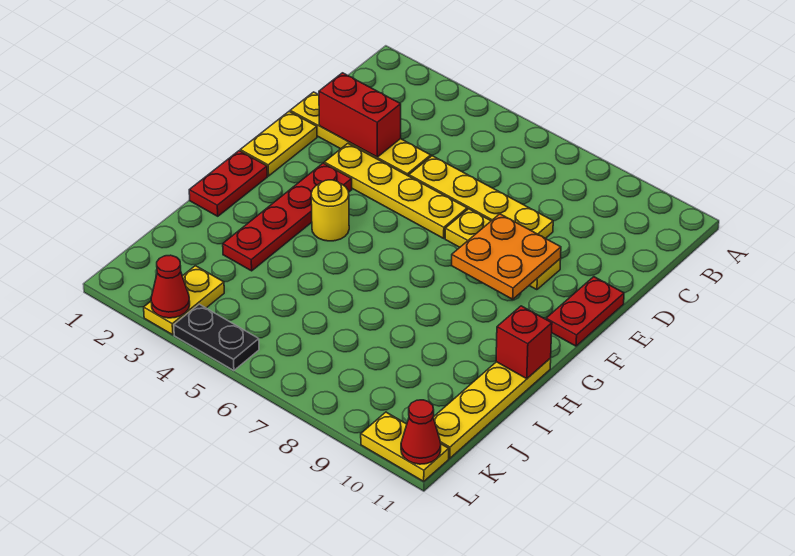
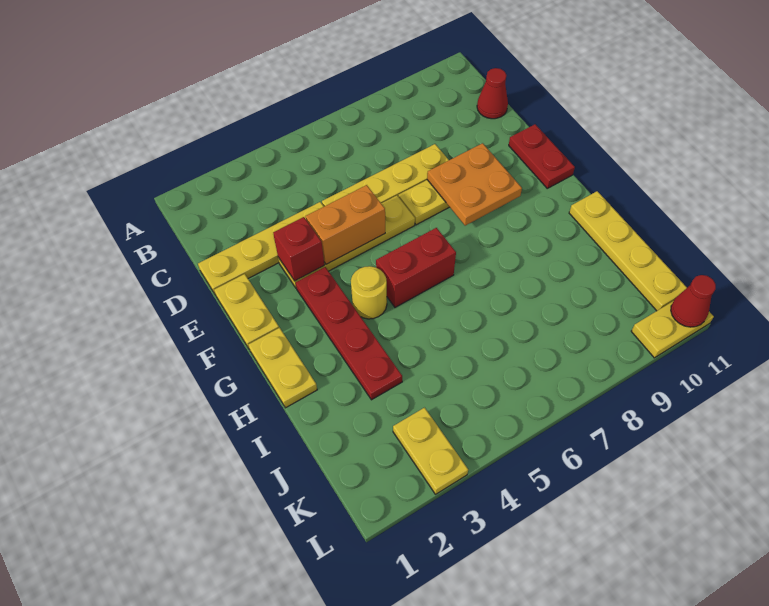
red 1x2 brick [319,73,401,157] -> red 1x2 brick moved to [376,228,456,307]
none -> orange 1x2 brick [306,185,385,264]
red 1x2 plate [189,151,267,216] -> yellow 1x2 plate [248,328,317,408]
red 1x1 brick [496,306,552,379] -> red 1x1 brick moved to [273,217,324,281]
red 1x1 cone [151,255,190,318] -> red 1x1 cone moved to [477,68,508,119]
black 1x2 plate [174,304,259,371] -> none

